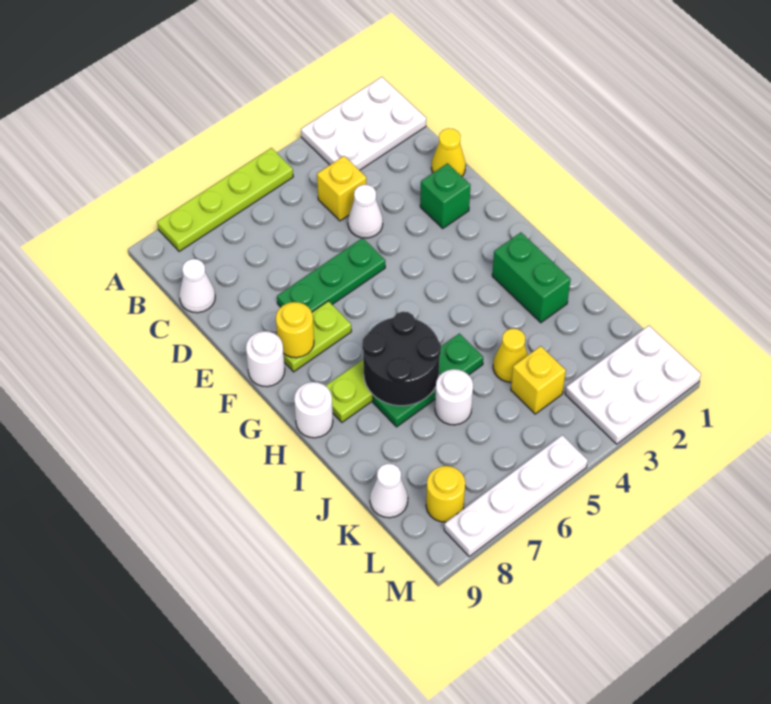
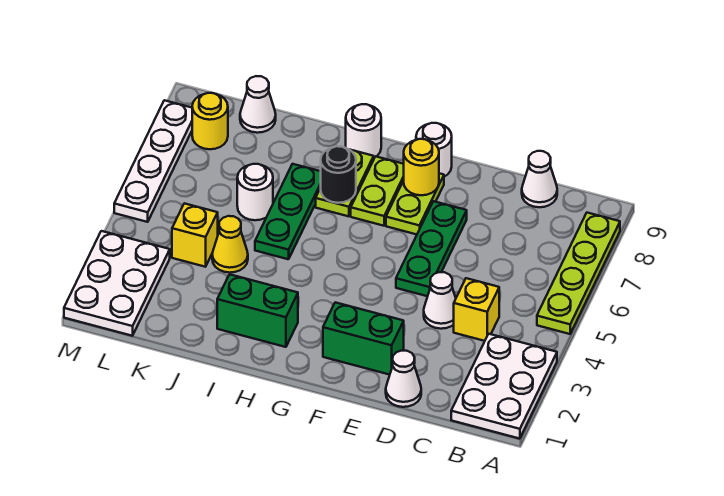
yellow 1x1 cone [431,128,466,176] -> white 1x1 cone [386,351,421,407]
green 1x1 brick [420,163,470,228] -> green 1x2 brick [323,302,404,375]
none -> lime 1x2 plate [351,156,404,226]
black 2x2 round brick [362,312,441,406] -> black 1x1 round brick [321,146,356,203]

